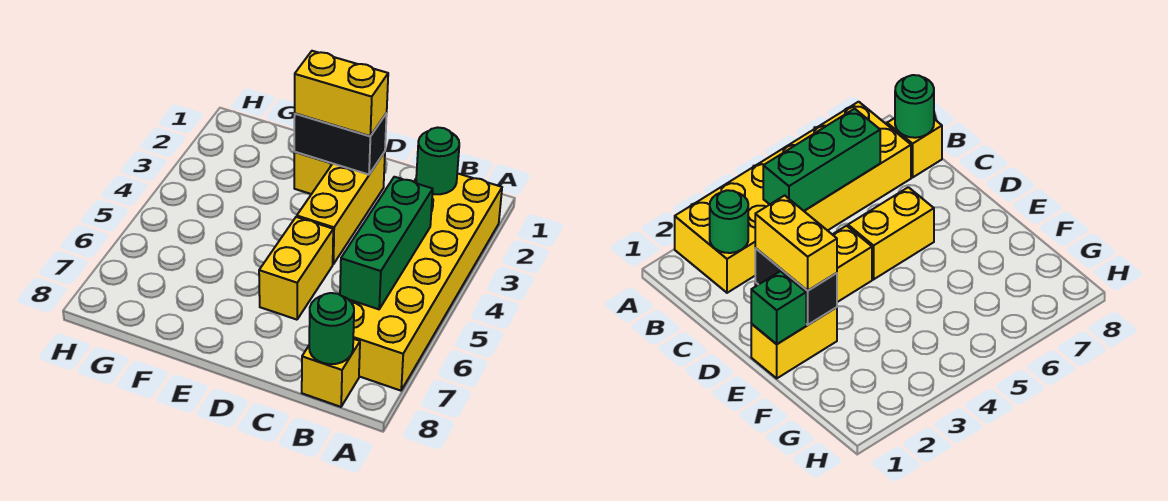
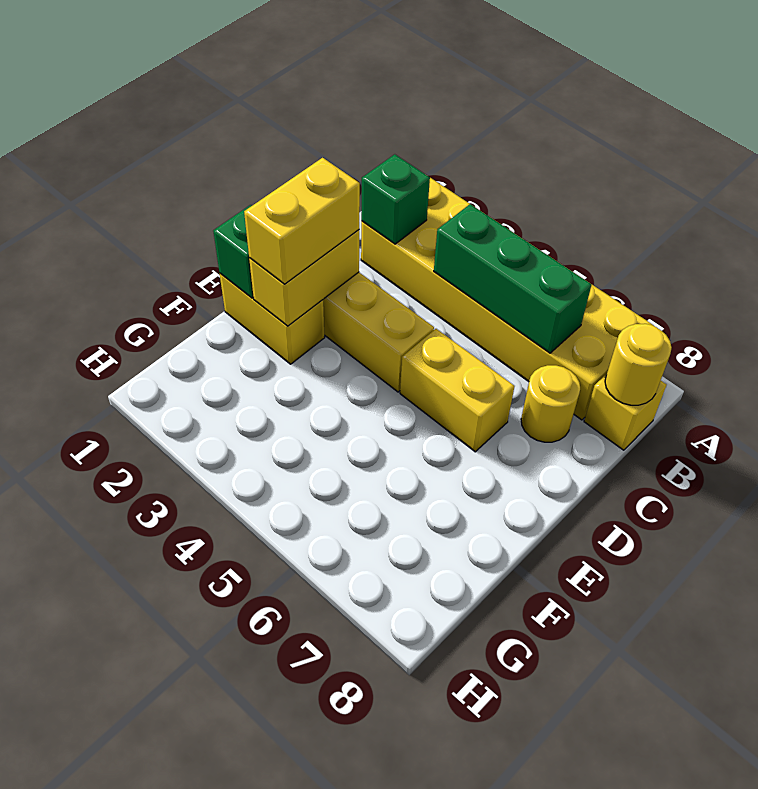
green 1x1 round brick [416,127,459,194] -> green 1x1 brick [361,154,430,244]
green 1x1 round brick [309,293,354,364] -> yellow 1x1 round brick [605,324,672,405]
none -> yellow 1x1 round brick [521,365,580,442]
black 1x2 brick [294,113,387,175] -> yellow 1x2 brick [249,230,359,326]

